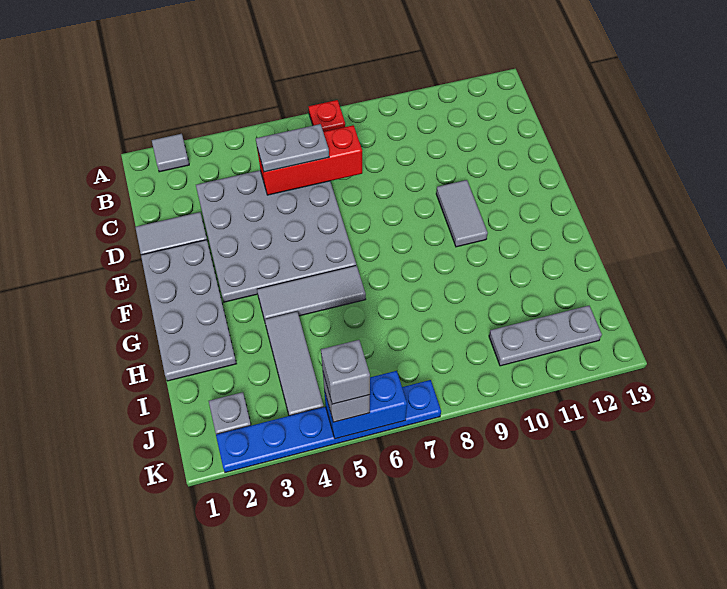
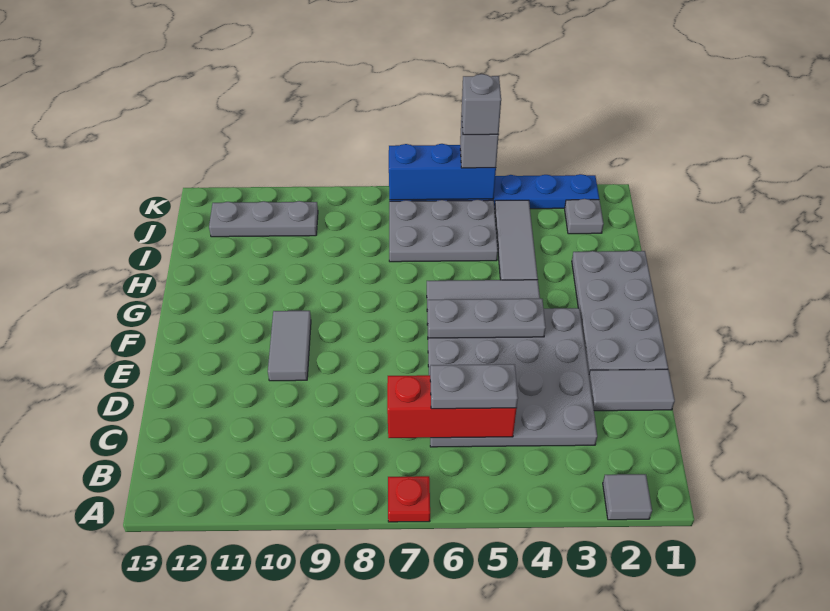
none -> grey 1x3 plate [427,299,546,338]
none -> grey 2x3 plate [389,200,498,262]
blue 1x2 brick [324,371,407,439] -> blue 1x3 brick [389,144,496,200]

